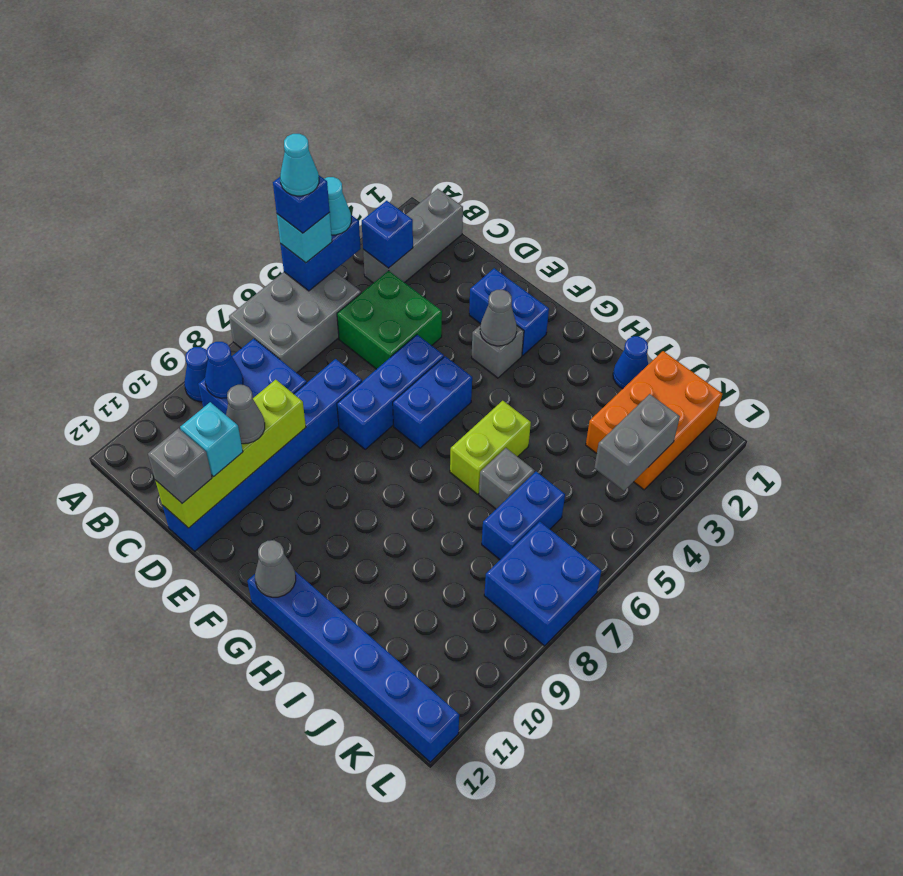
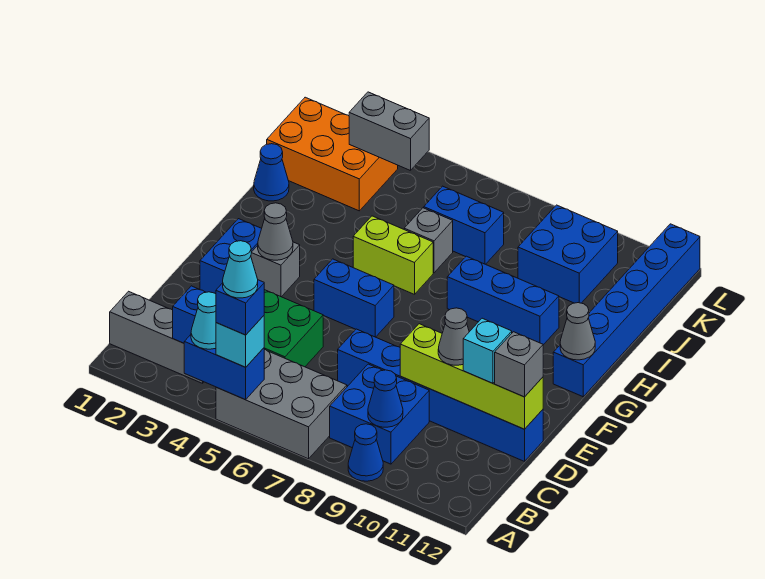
blue 1x3 brick [337,335,444,449] -> blue 1x3 brick moved to [447,256,559,345]
blue 2x2 brick [484,522,601,646] -> blue 2x2 brick moved to [518,205,618,303]

